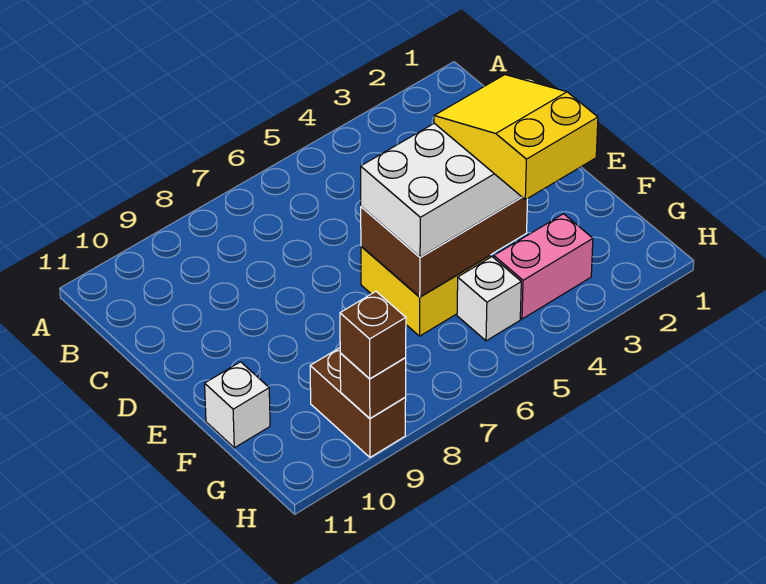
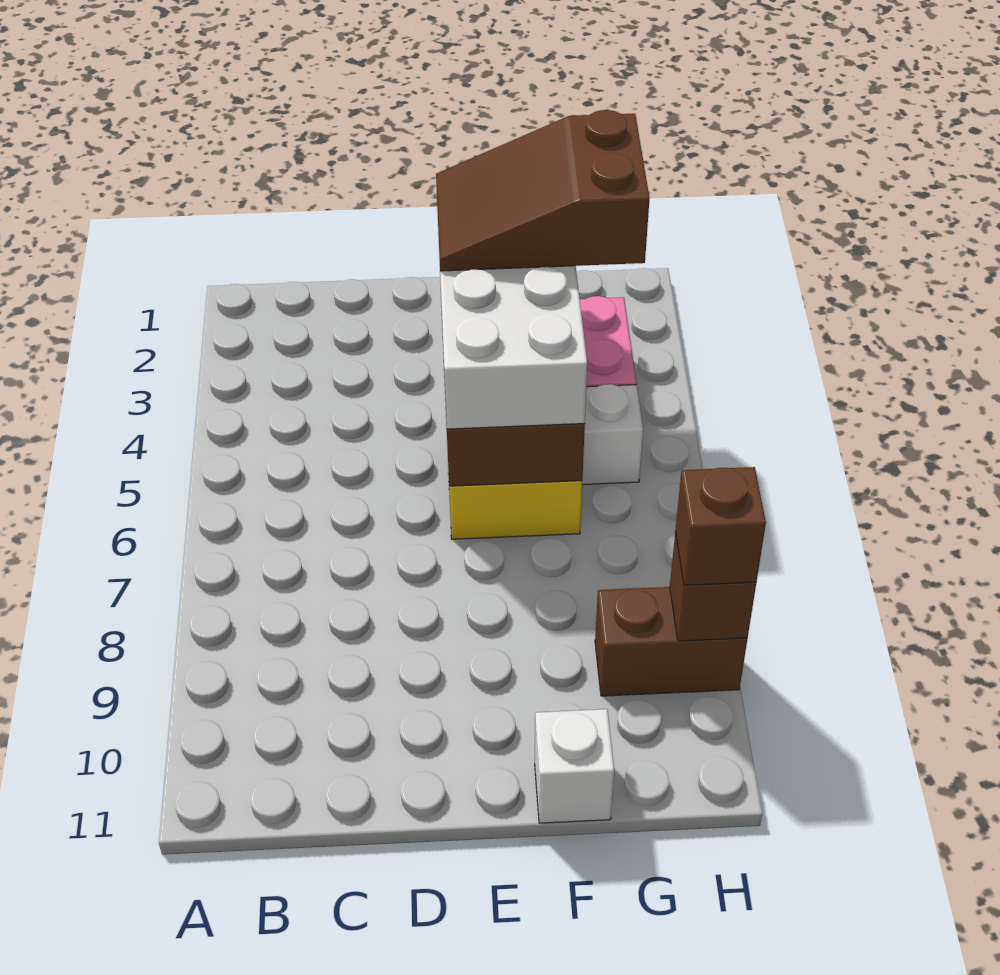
yellow 2x3 slope [434,75,598,200] -> brown 2x3 slope [436,110,650,271]

